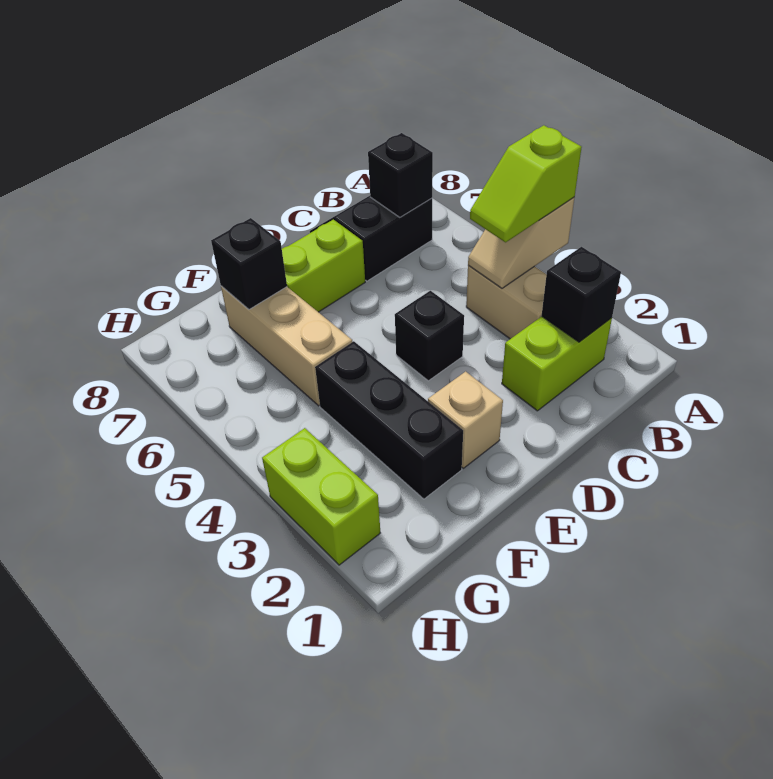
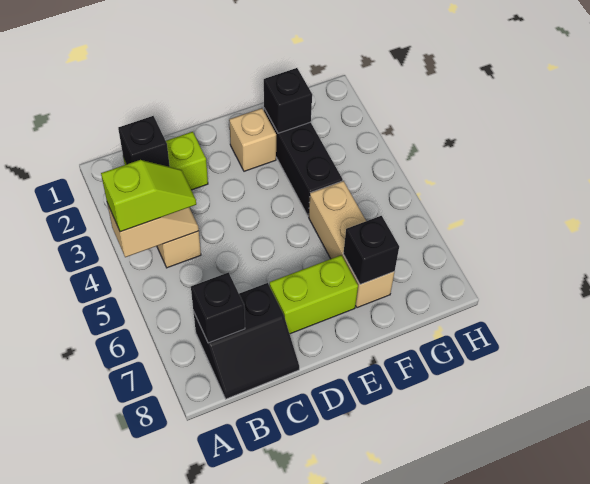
black 1x1 brick [395,291,464,381] -> black 1x1 brick moved to [264,68,312,133]
lime 1x2 brick [262,428,380,565] -> none

